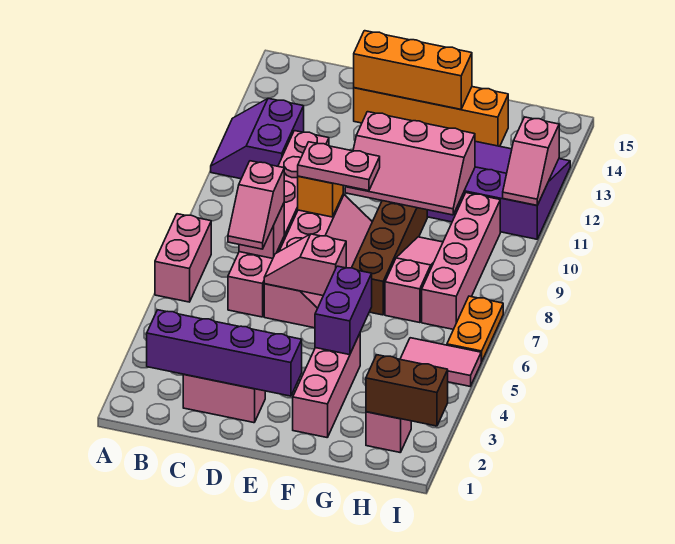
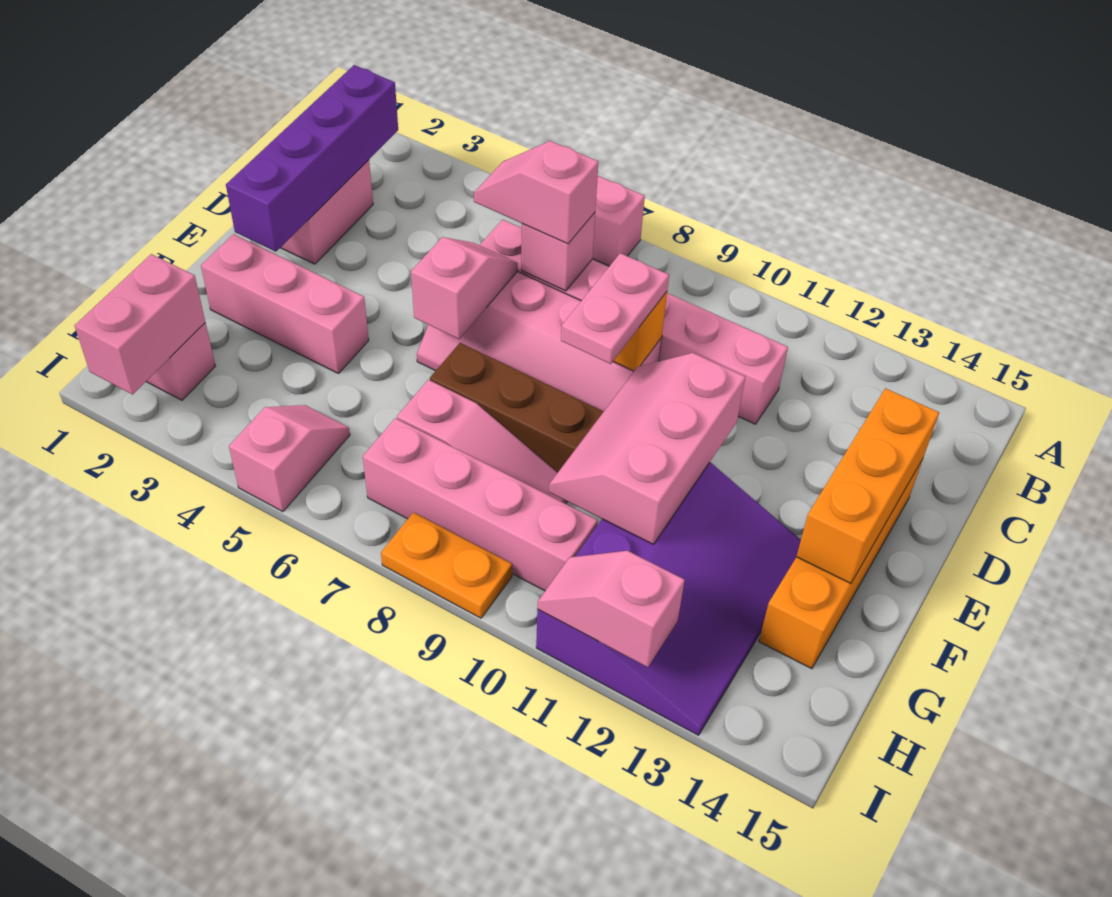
purple 2x2 slope [211,98,304,179] -> none
purple 1x2 brick [315,266,372,355] -> none
brown 1x2 brick [366,355,448,426] -> pink 1x2 brick [75,254,205,394]
pink 1x2 tile [400,338,481,386] -> pink 1x2 slope [229,405,350,512]
orange 1x2 plate [447,296,503,362] -> orange 1x2 plate moved to [381,512,512,618]

